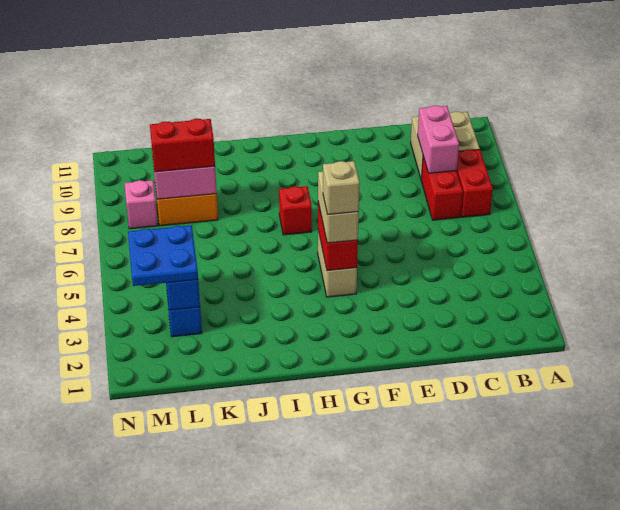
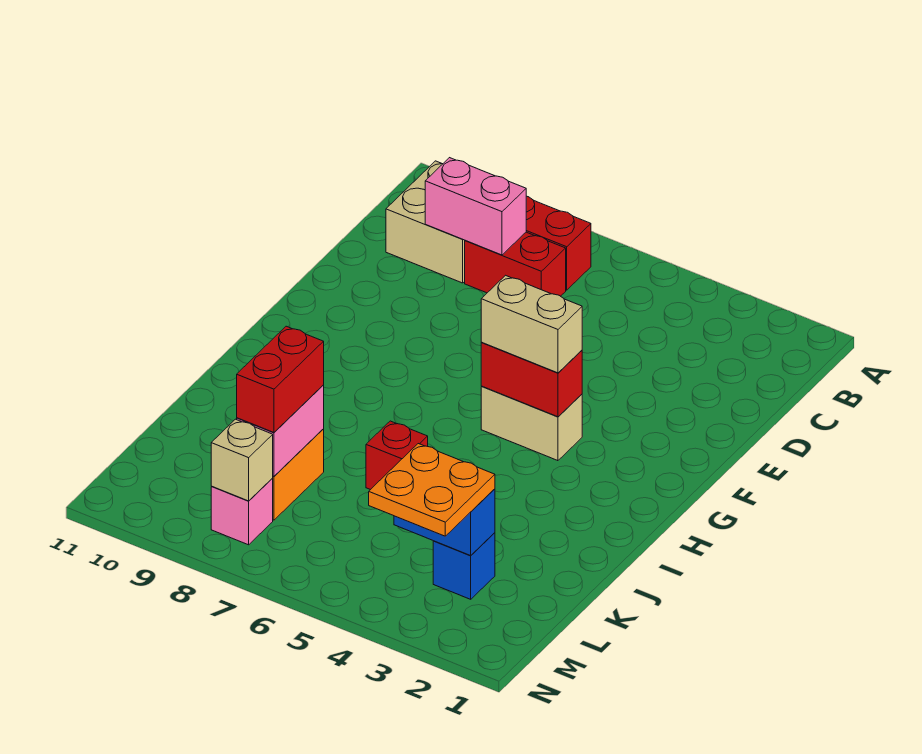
tan 1x1 brick [323,161,360,214] -> tan 1x1 brick moved to [211,419,273,501]
red 1x1 brick [279,186,312,235] -> red 1x1 brick moved to [366,421,428,490]
blue 2x2 plate [128,225,198,286] -> orange 2x2 plate [369,444,495,536]

